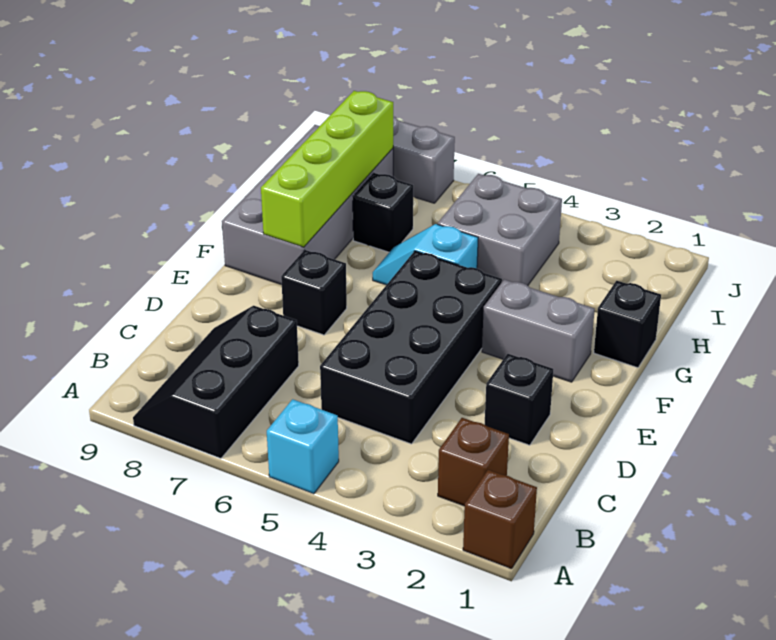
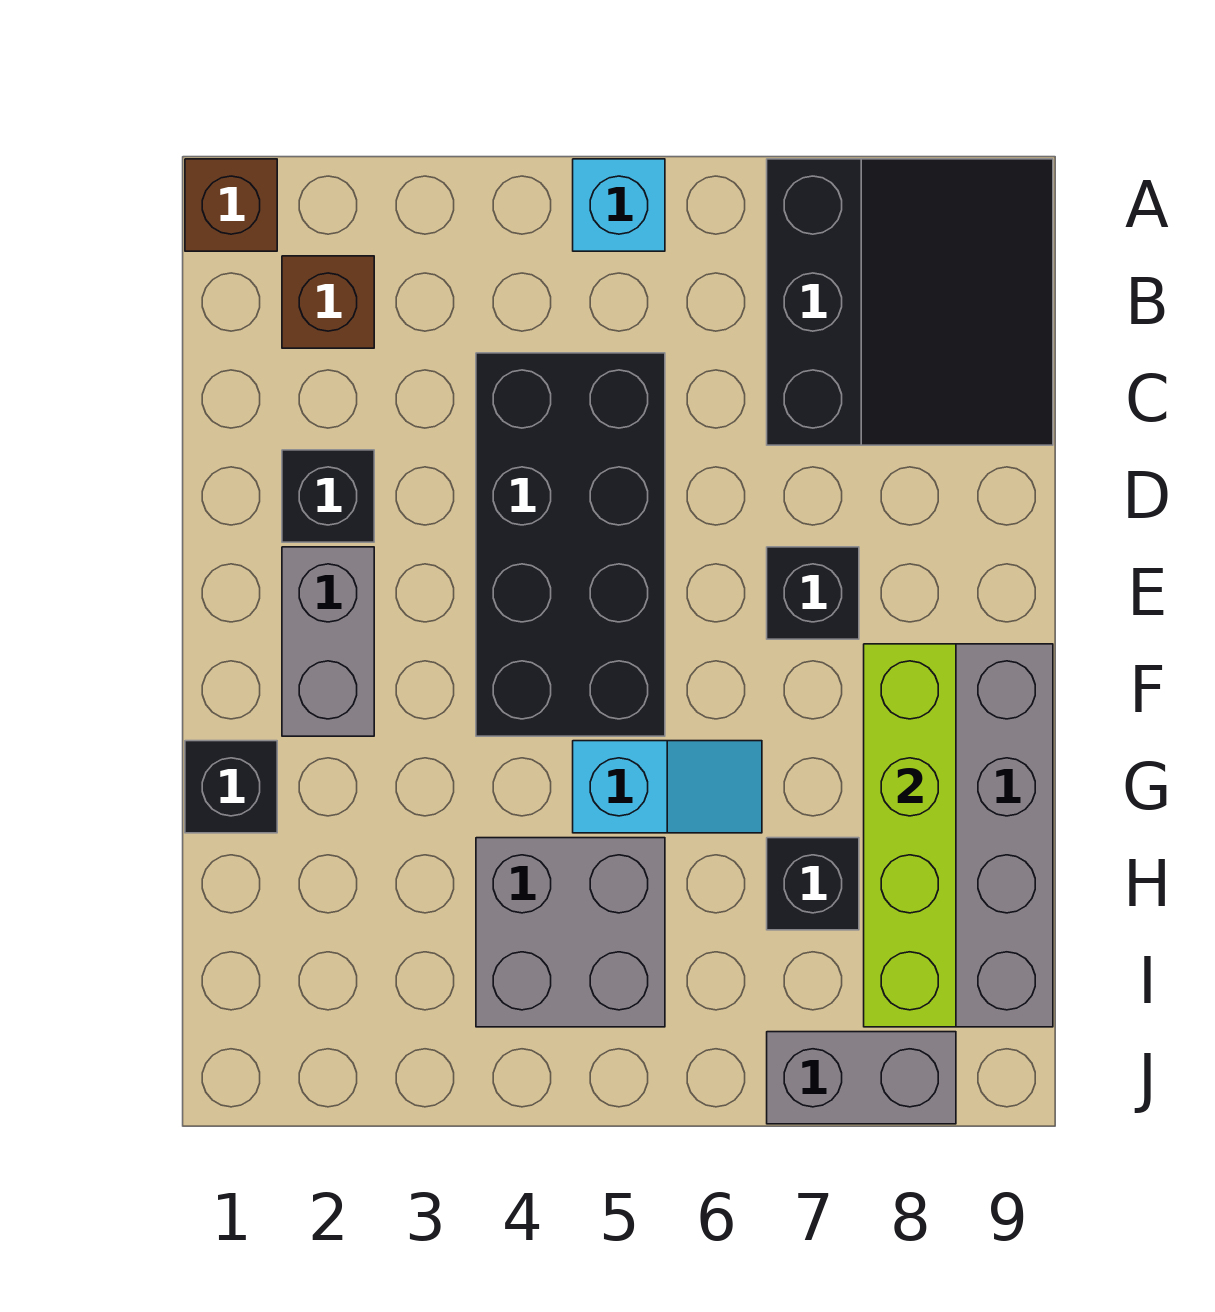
black 2x3 slope [133,306,299,459] -> black 3x3 slope [767,159,1053,445]
grey 1x2 brick [482,279,595,382] -> grey 1x2 brick turned to [282,547,374,736]

